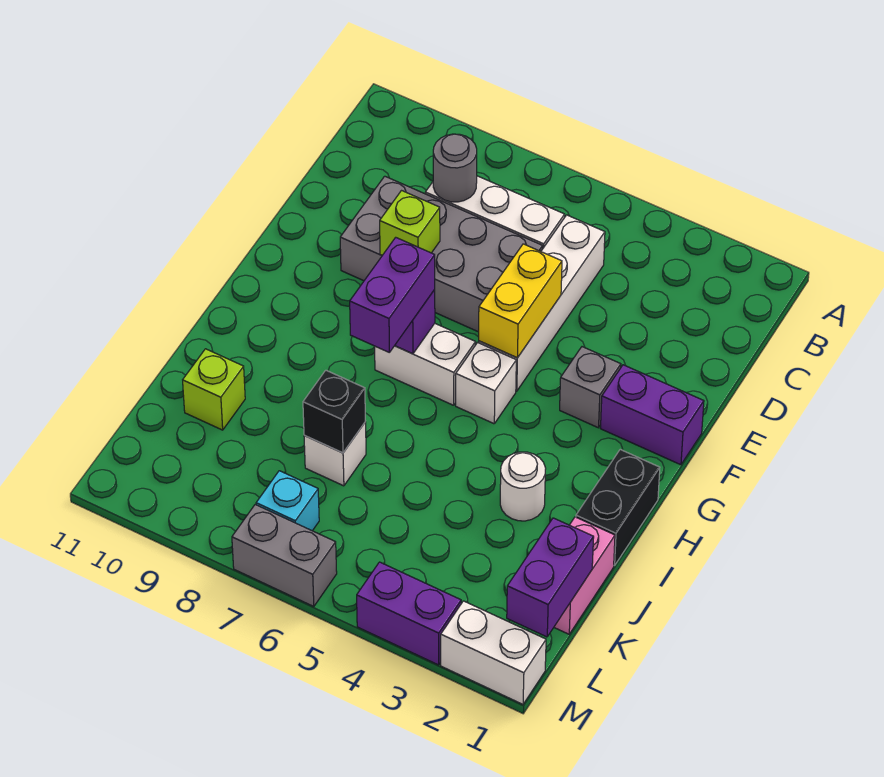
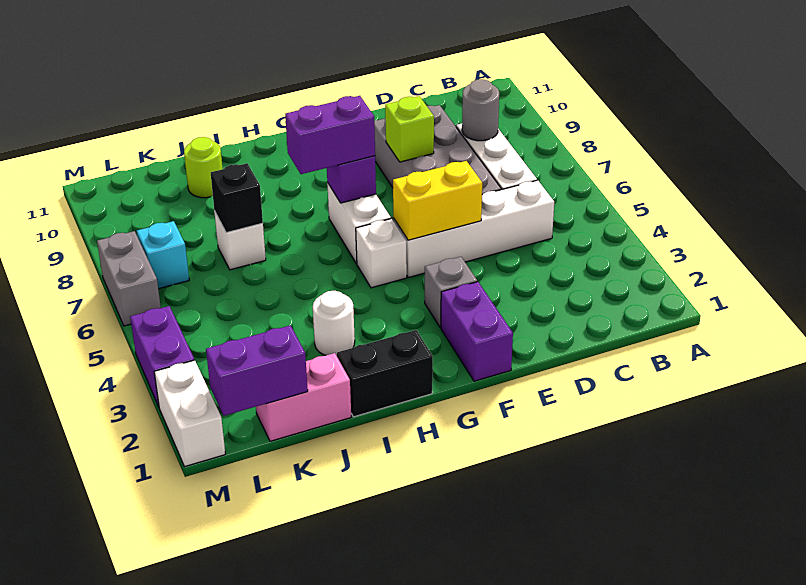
lime 1x1 brick [183,349,245,430] -> lime 1x1 round brick [184,137,223,198]

